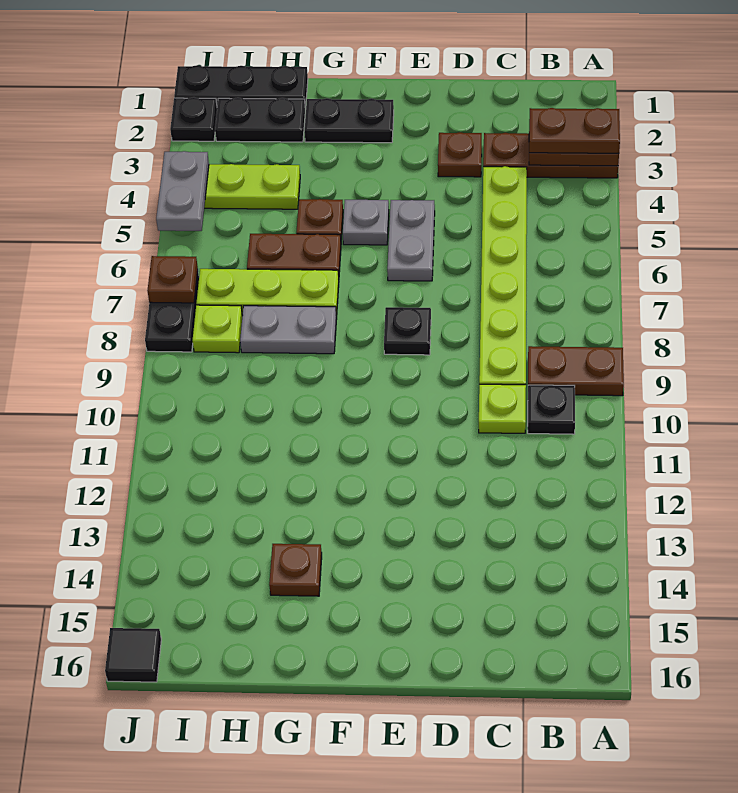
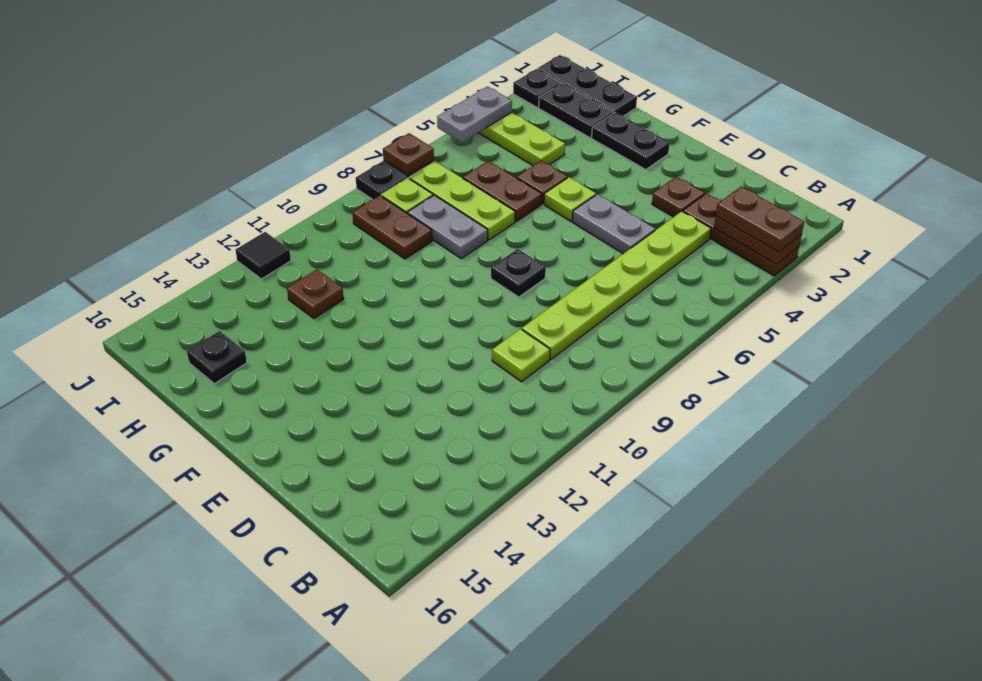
brown 1x2 plate [528,346,624,396] -> brown 1x2 plate moved to [352,195,432,259]
black 1x1 plate [528,385,575,434] -> black 1x1 plate moved to [187,331,247,384]
grey 1x2 plate [387,200,435,281] -> grey 1x2 plate turned to [572,194,655,254]
grey 1x1 plate [343,200,389,245] -> lime 1x1 plate [544,177,596,221]
brown 1x1 plate [269,544,322,596] -> brown 1x1 plate moved to [287,269,344,319]
black 1x1 tile [105,628,161,682] -> black 1x1 tile moved to [236,232,291,279]

